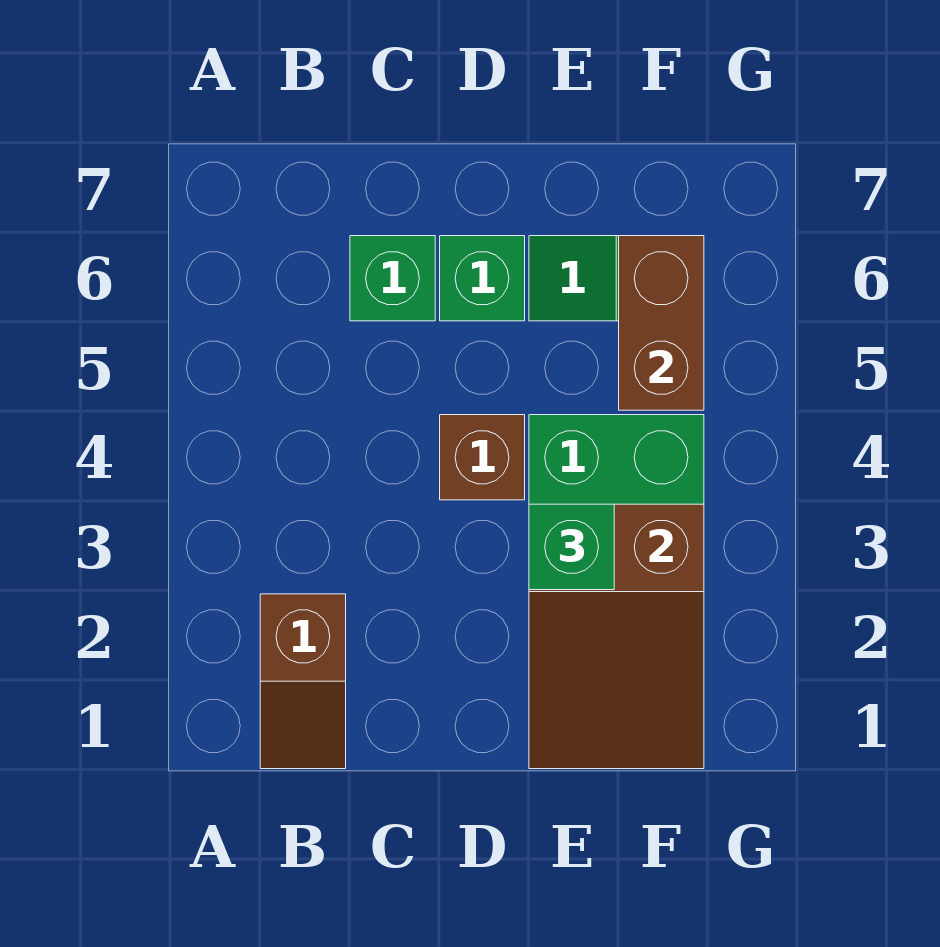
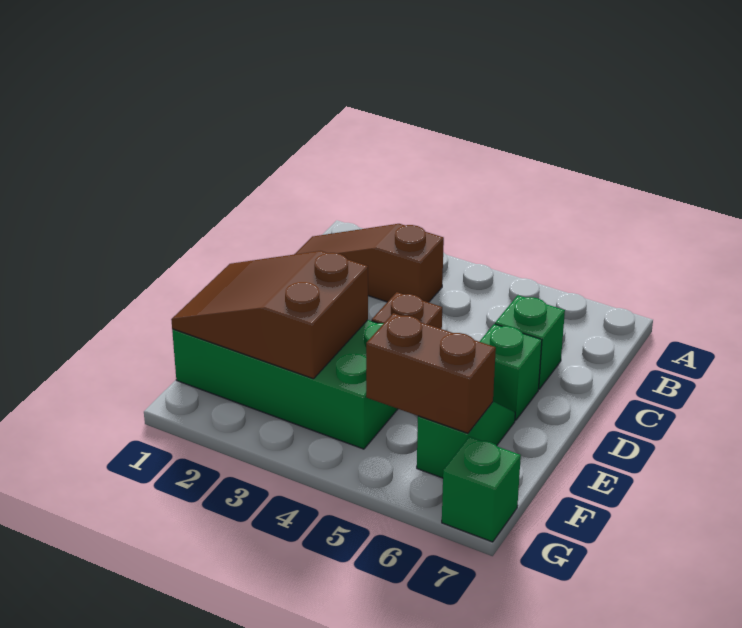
brown 1x2 slope [260,594,346,769] -> brown 1x3 slope [294,224,444,302]
green 1x1 brick [529,504,614,590] -> green 1x1 brick moved to [442,437,521,542]

